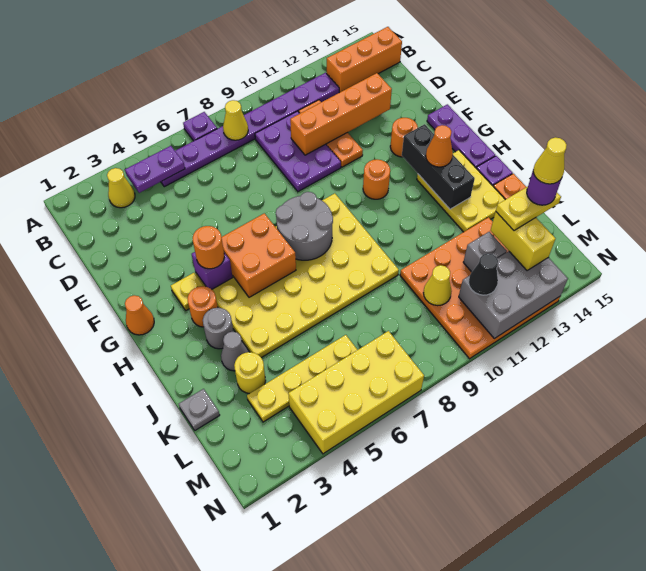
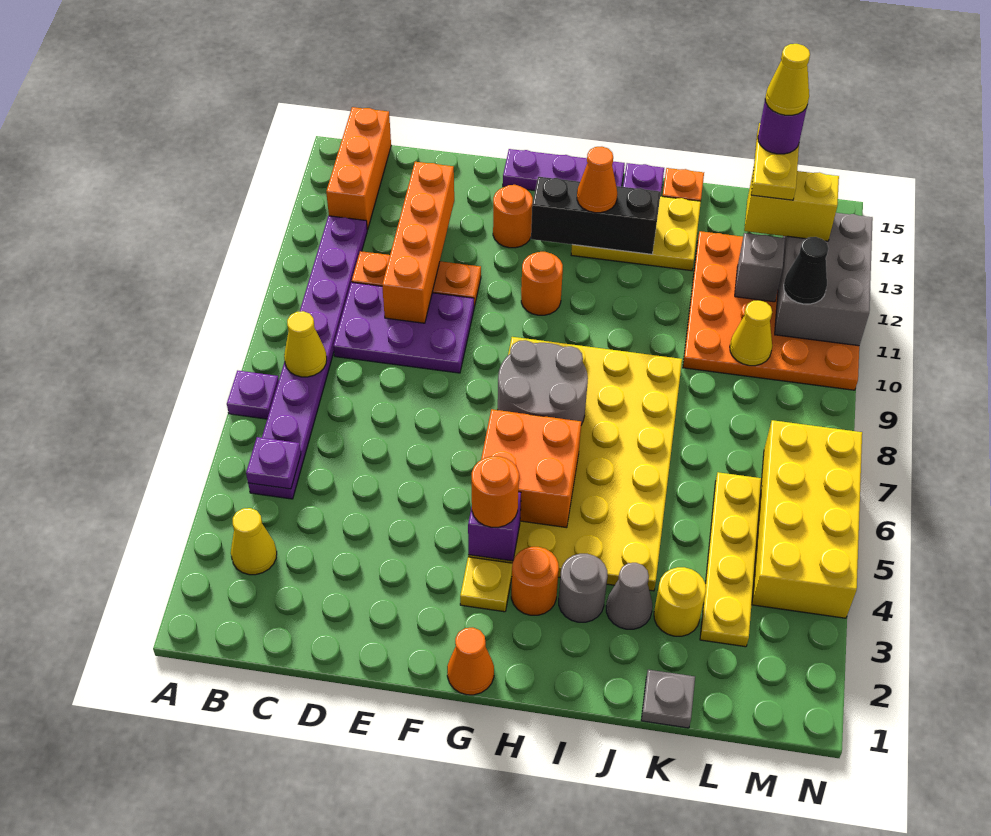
purple 1x2 plate [125,146,185,193] -> purple 1x1 plate [246,437,301,489]

